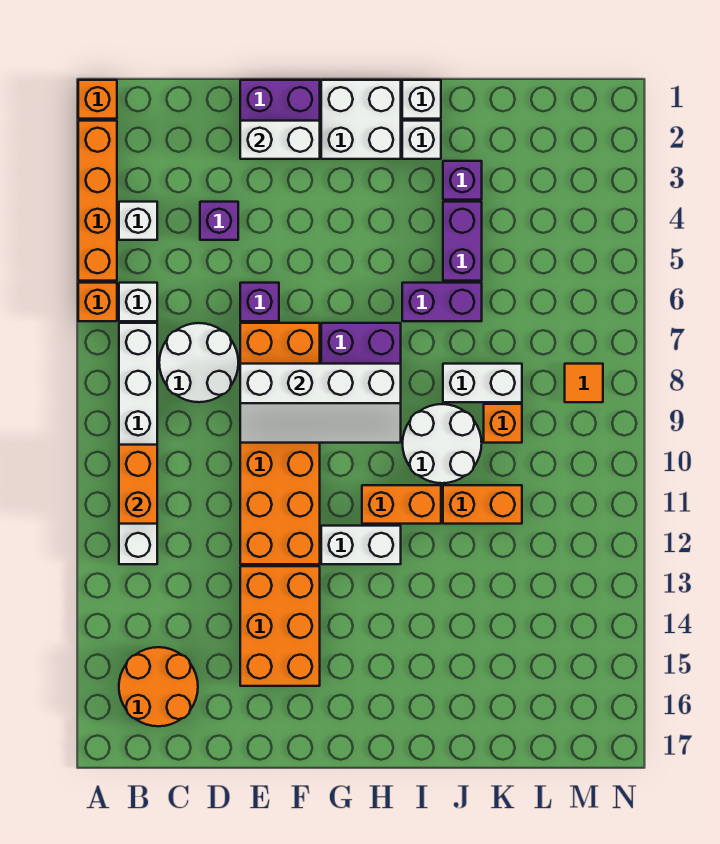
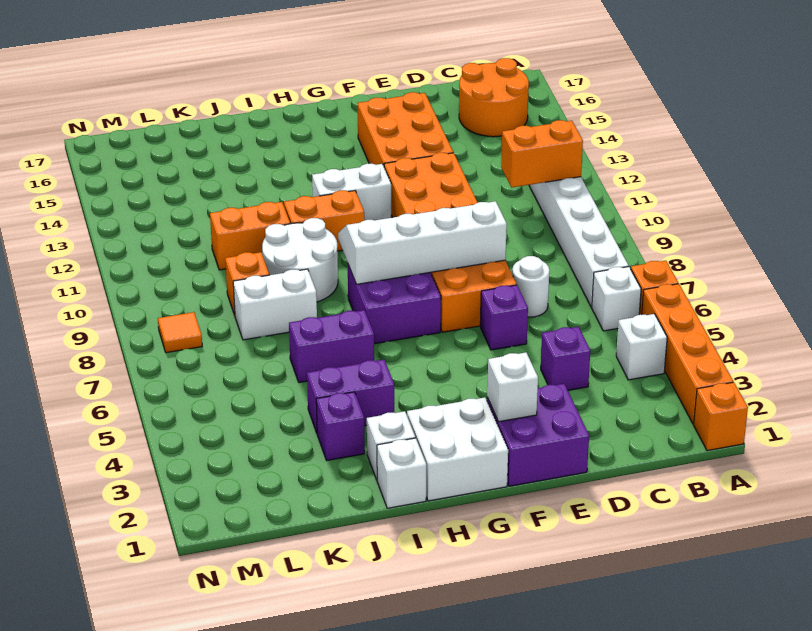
orange 1x2 brick [119,445,157,524] -> orange 1x2 brick turned to [501,120,583,188]
white 2x2 round brick [159,323,238,402] -> white 1x1 round brick [512,256,549,317]
white 1x2 brick [240,121,320,159] -> white 1x1 brick [487,352,538,422]
purple 1x2 brick [443,202,482,281] -> purple 1x2 brick turned to [307,360,394,433]

